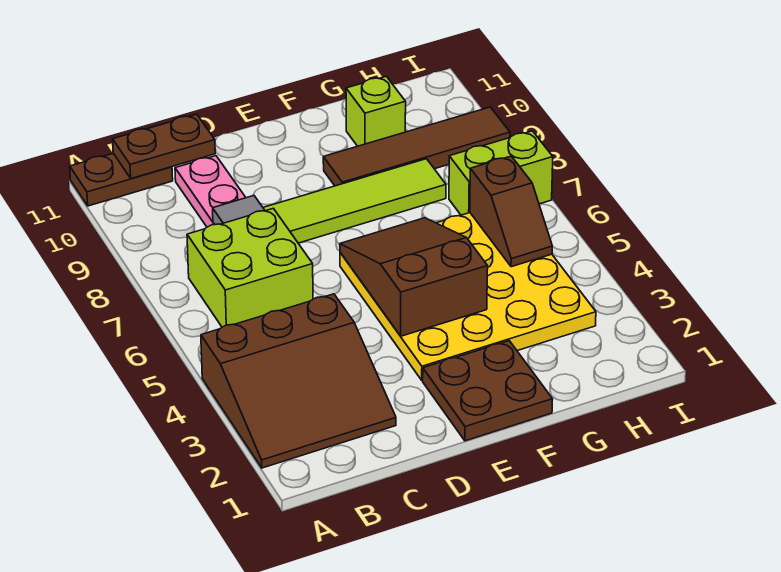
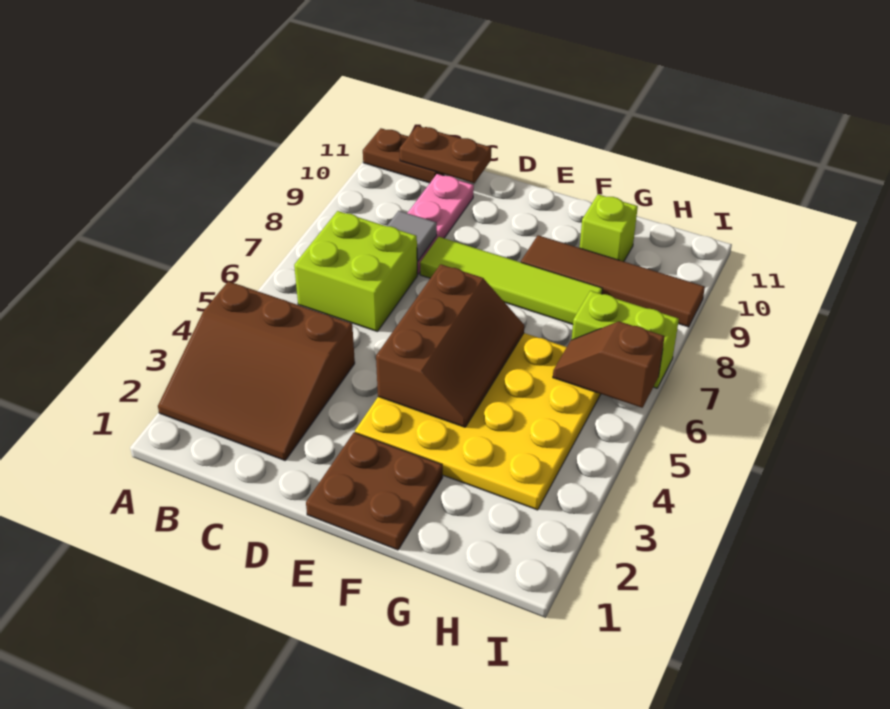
brown 2x3 slope [340,218,488,336] -> brown 2x3 slope turned to [376,264,524,427]
brown 1x2 slope [470,156,552,267] -> brown 1x2 slope turned to [553,321,665,408]

